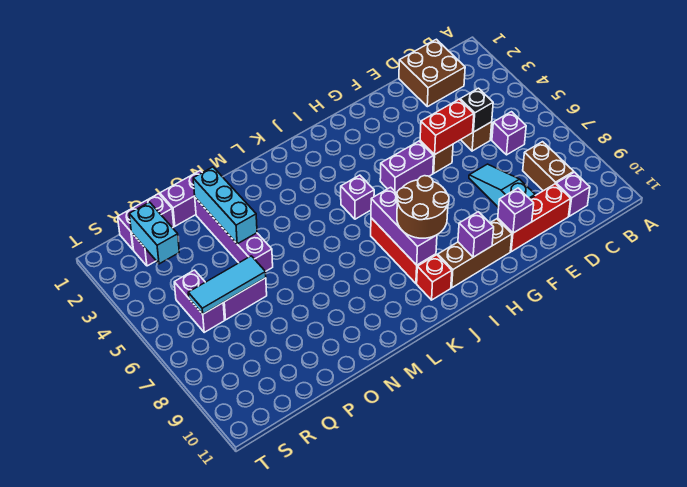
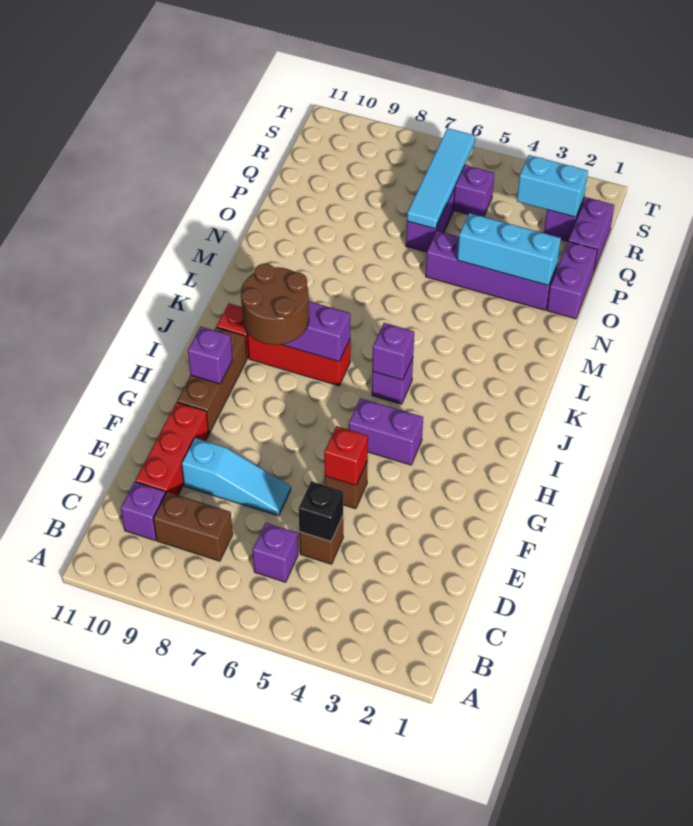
brown 2x2 brick [399,39,465,107] -> none
red 1x2 brick [420,99,474,155] -> red 1x1 brick [324,426,368,485]
purple 1x1 brick [498,188,534,233] -> purple 1x1 brick moved to [372,323,414,380]
purple 1x2 brick [380,141,434,193] -> purple 1x2 brick turned to [349,398,423,465]
cyan 1x3 tile [188,256,266,314] -> cyan 1x4 tile [407,128,475,229]

